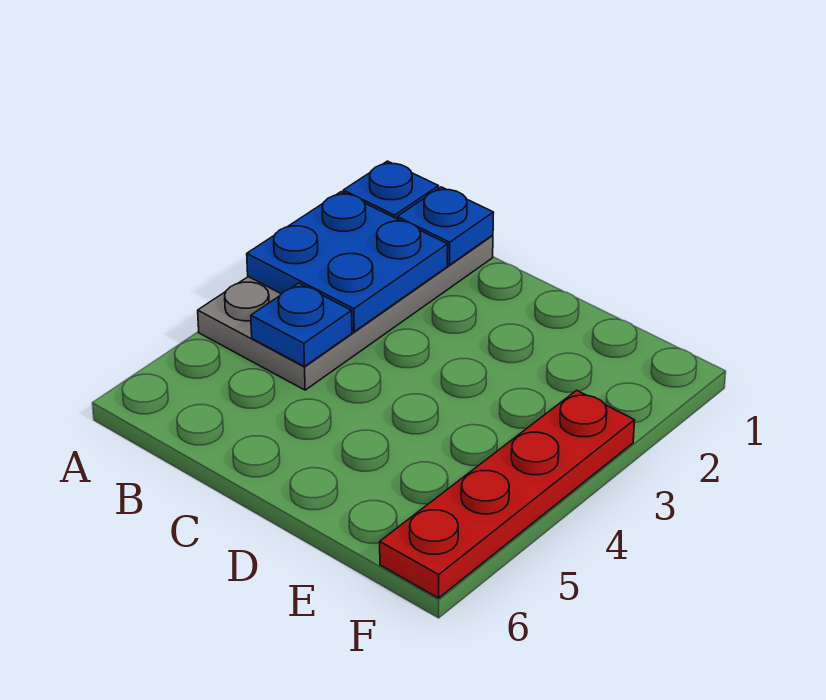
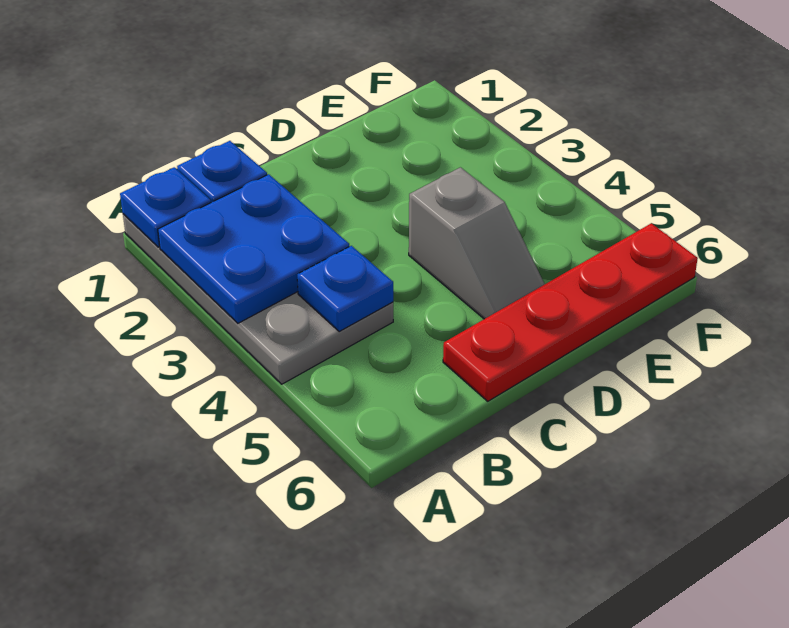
none -> grey 1x2 slope [409,167,545,319]
red 1x4 plate [380,390,635,598] -> red 1x4 plate turned to [443,223,698,401]

